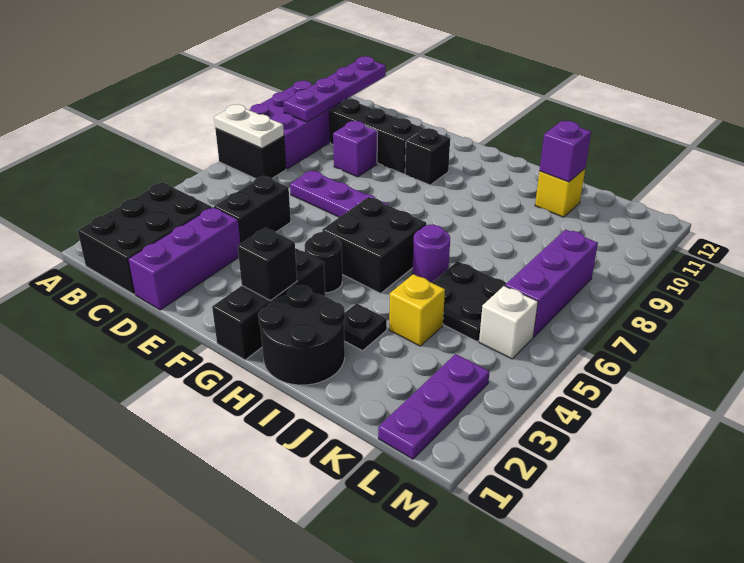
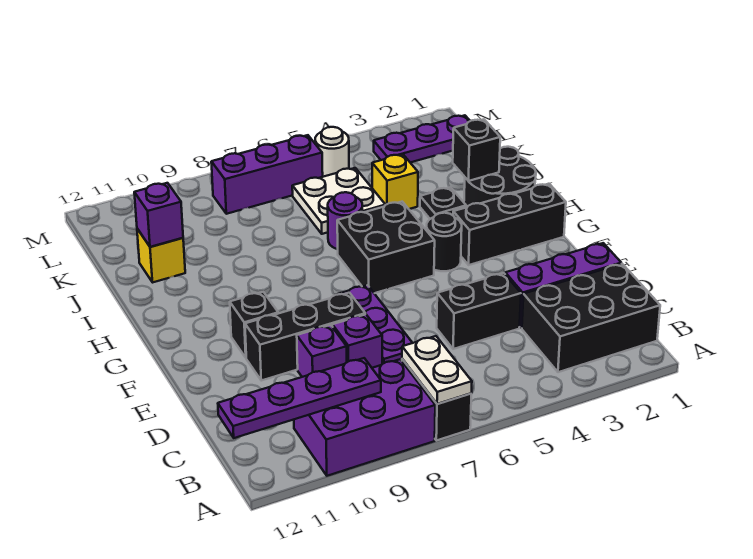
black 1x3 brick [329,99,423,174] -> black 1x3 brick turned to [245,293,365,381]
none -> purple 1x1 brick [332,314,382,368]
black 1x1 brick [238,228,297,301] -> black 1x1 brick moved to [453,119,500,181]
black 2x2 plate [432,261,506,341] -> white 2x2 plate [292,168,385,234]
white 1x1 brick [479,286,538,359] -> white 1x1 round brick [315,127,349,177]

